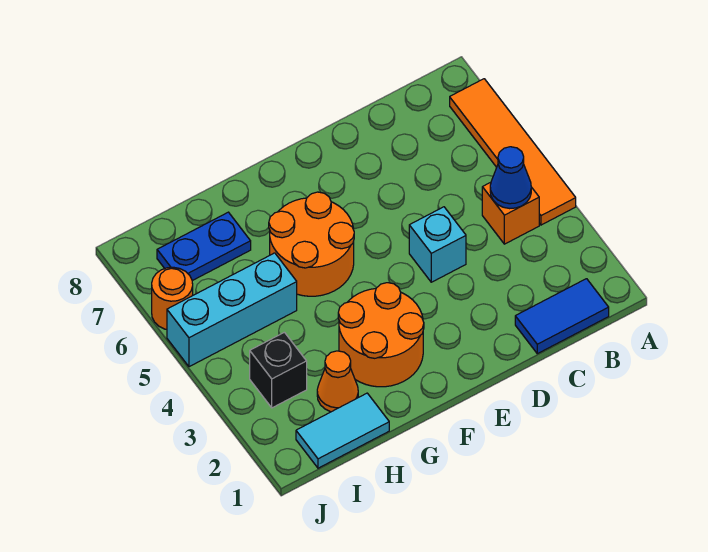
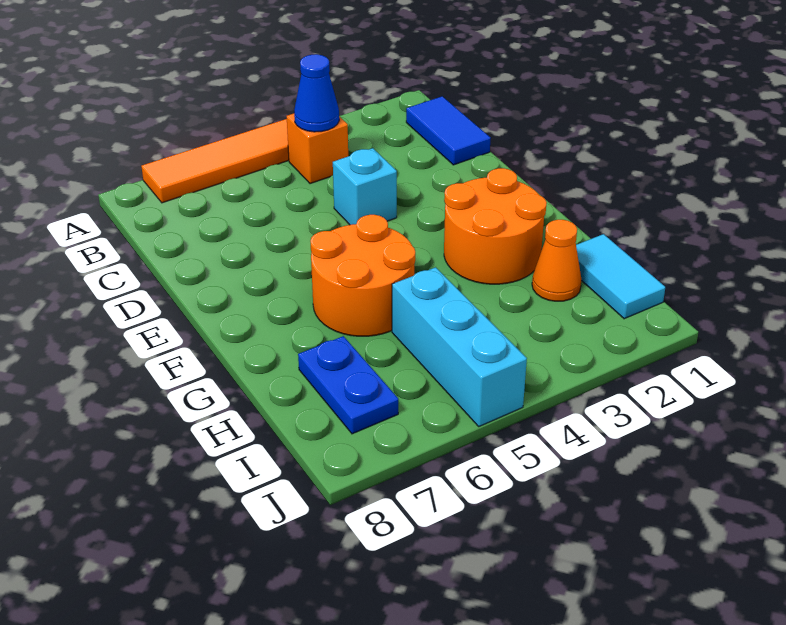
black 1x1 brick [250,332,307,408] -> none
orange 1x1 round brick [152,267,193,329] -> none

